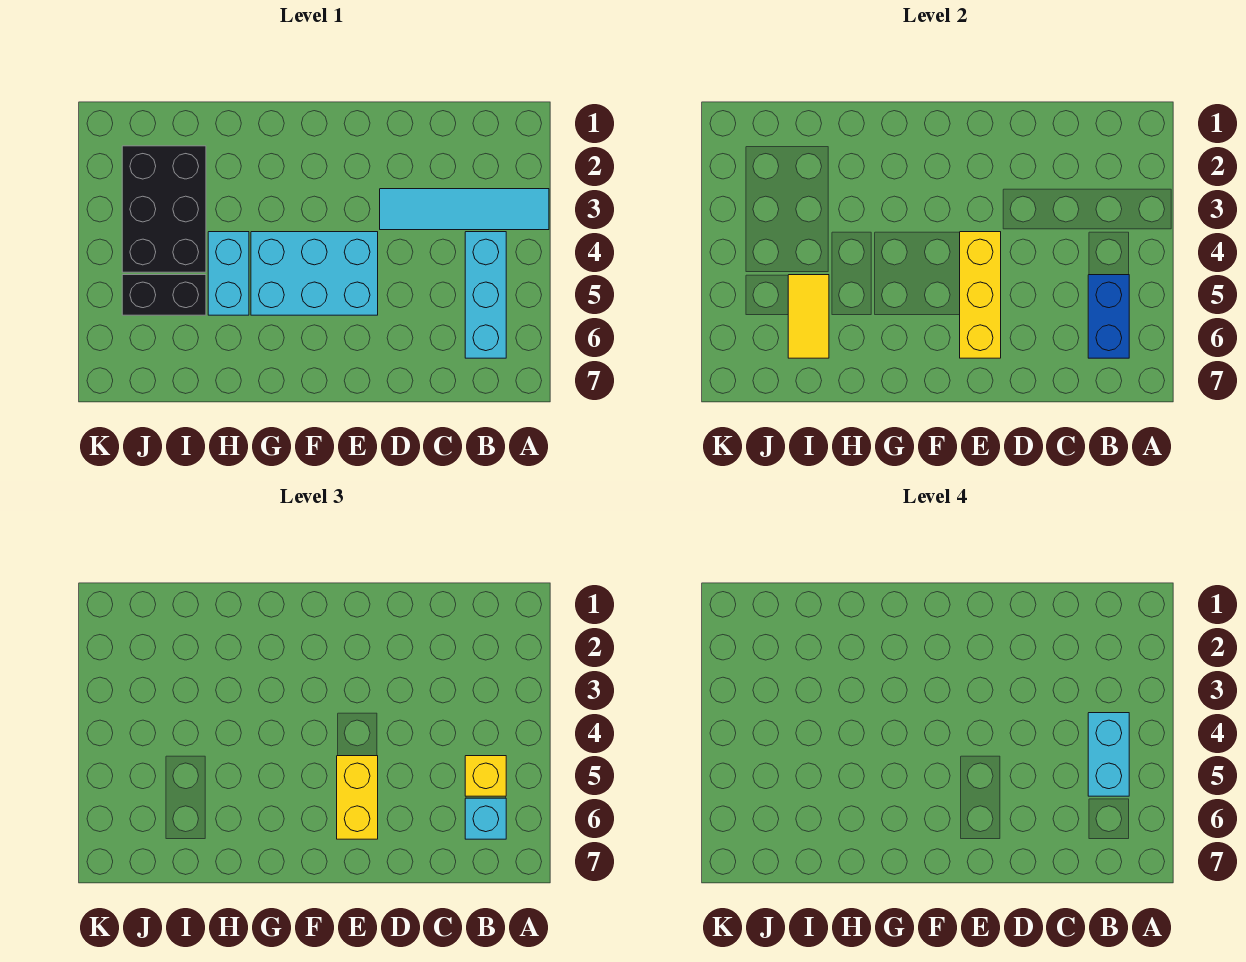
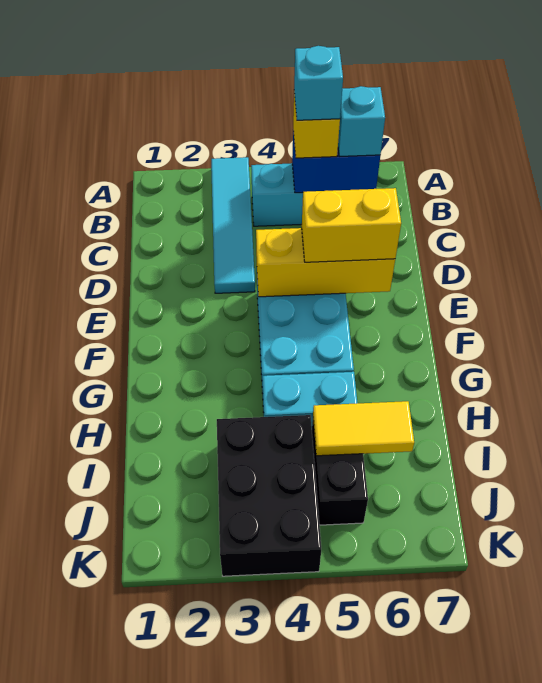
cyan 1x2 brick [1088,713,1129,796] -> cyan 1x1 brick [294,46,343,120]
black 2x3 brick [122,146,206,272] -> black 2x3 brick turned to [217,415,321,576]

